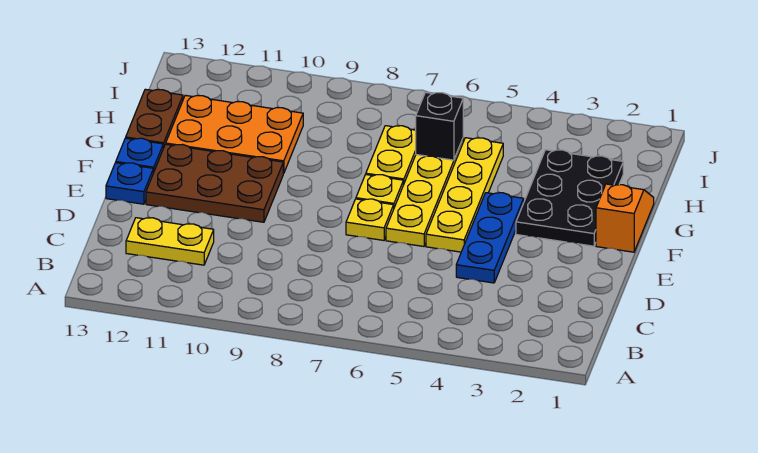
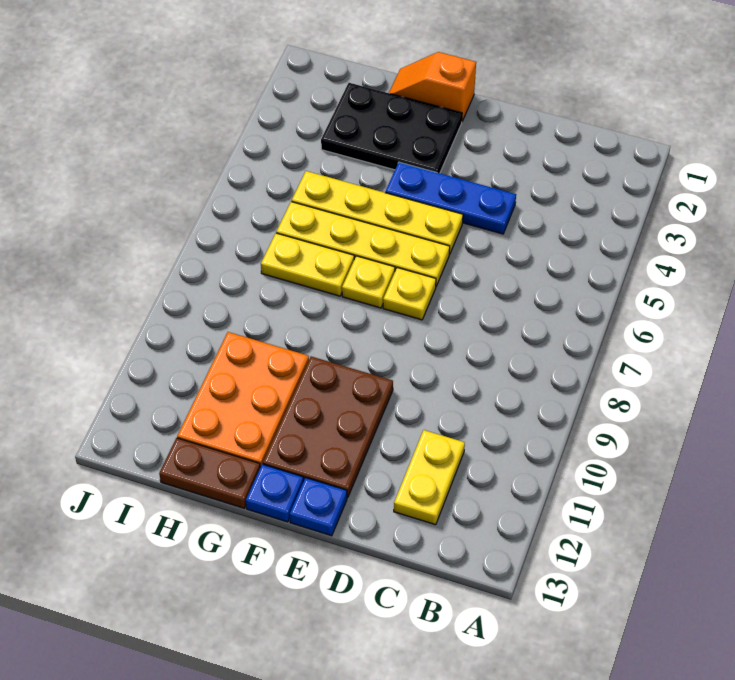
black 1x1 brick [416,92,463,160] -> none

